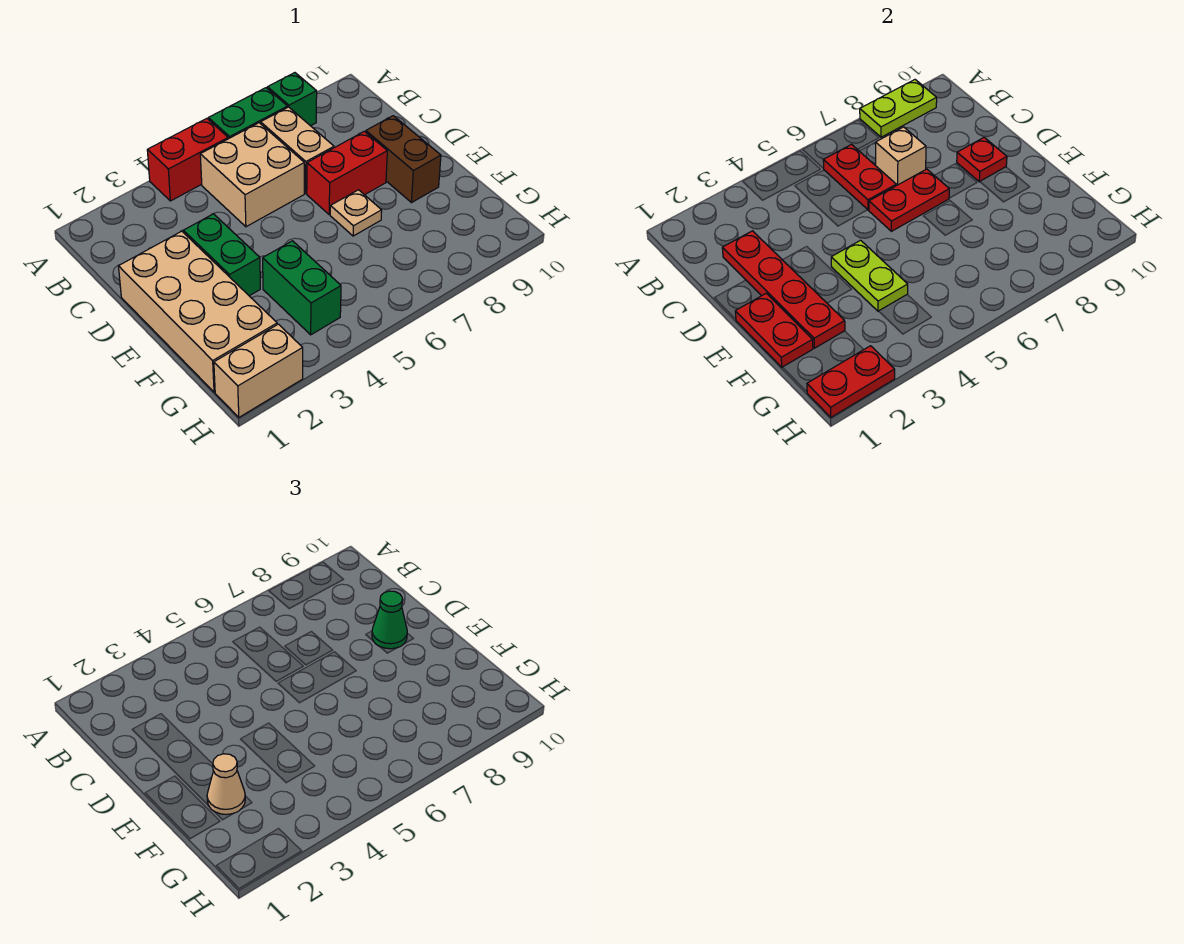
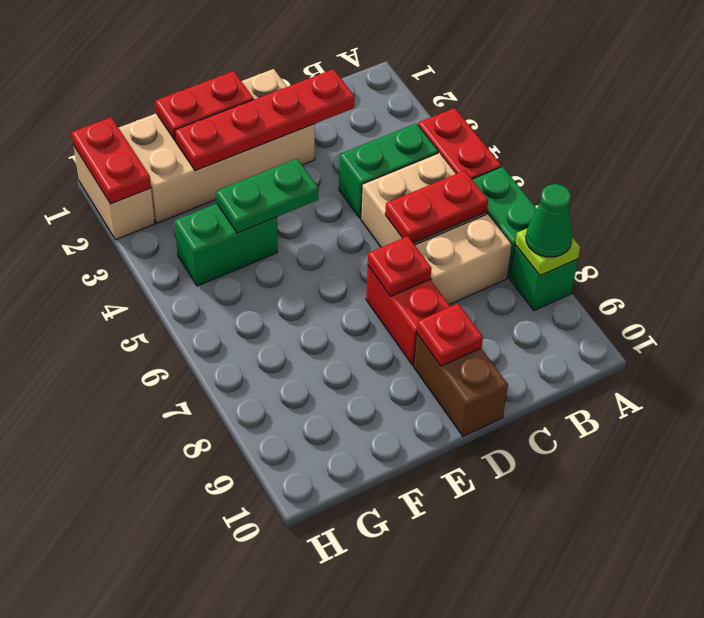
lime 1x2 plate [860,80,937,137] -> lime 1x1 plate [515,229,580,276]
tan 1x1 brick [876,127,926,186] -> none
green 1x2 brick [183,214,260,296] -> green 1x2 brick moved to [339,123,438,218]
red 1x2 plate [869,169,949,231] -> red 1x1 plate [368,236,431,296]
brown 1x2 brick [366,116,441,203] -> brown 1x2 brick turned to [414,334,508,436]
green 1x1 cone [372,591,407,649] -> green 1x1 cone moved to [526,184,573,257]
lime 1x2 plate [831,240,908,311] -> green 1x2 plate [216,159,319,233]
tan 1x1 plate [330,190,382,236] -> none
tan 1x1 cone [207,754,245,814] -> none

